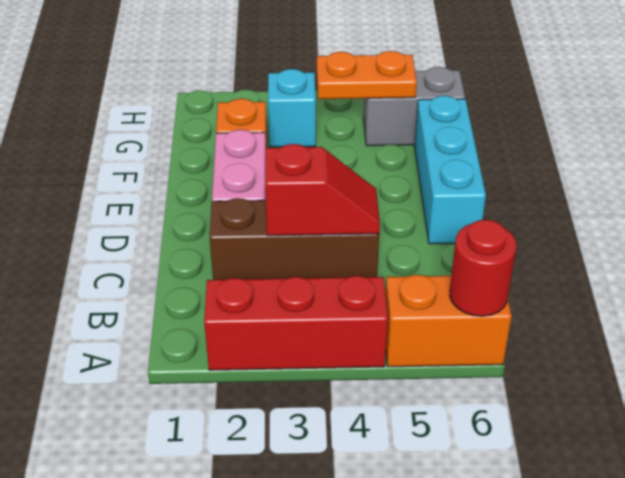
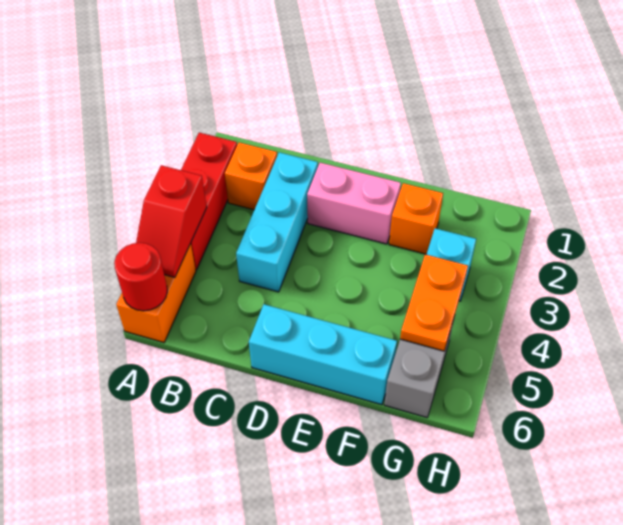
none -> orange 1x1 brick [225,142,277,210]
brown 1x3 brick [210,198,379,280] -> cyan 1x3 brick [236,152,318,292]
red 1x2 slope [265,144,380,236] -> red 1x2 slope moved to [136,165,207,277]

